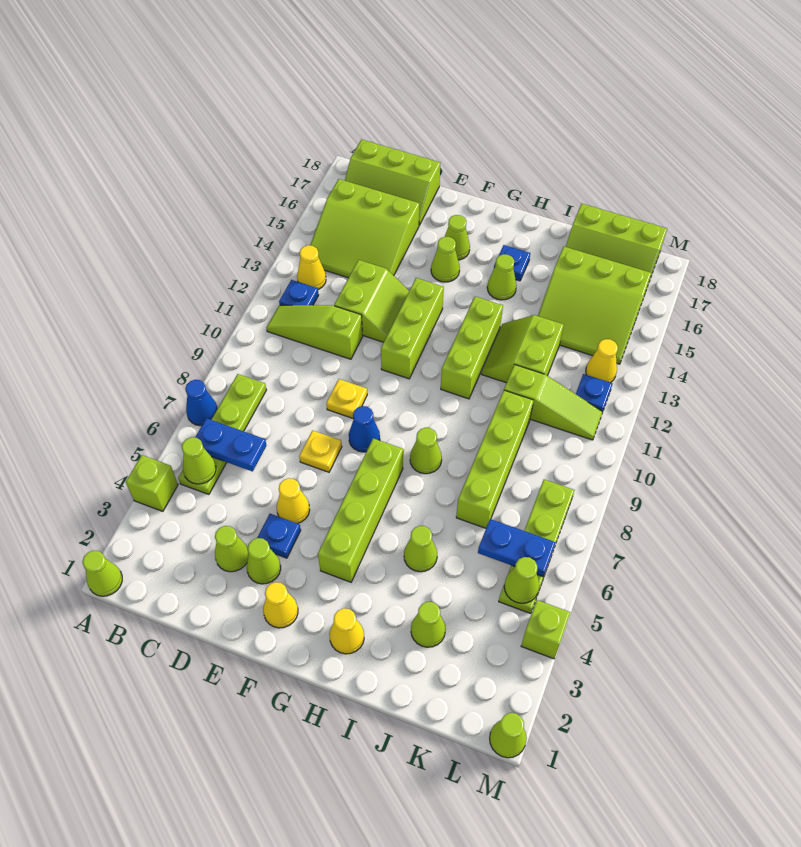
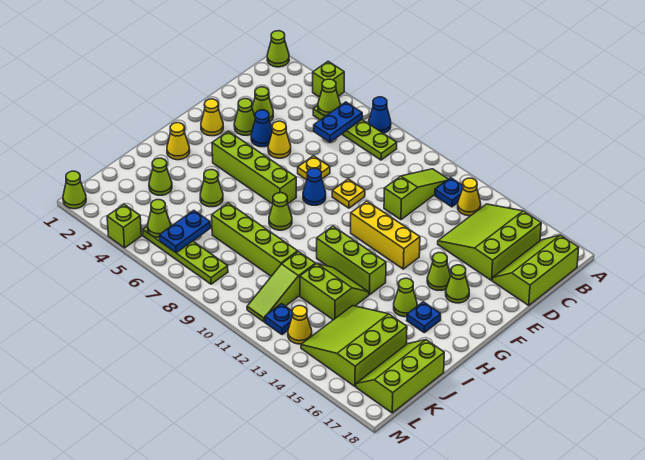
lime 2x2 slope [334,260,409,342] -> none
blue 1x1 plate [257,514,301,558] -> blue 1x1 cone [251,110,272,147]
lime 1x3 brick [381,278,444,379] -> yellow 1x3 brick [351,201,420,269]

